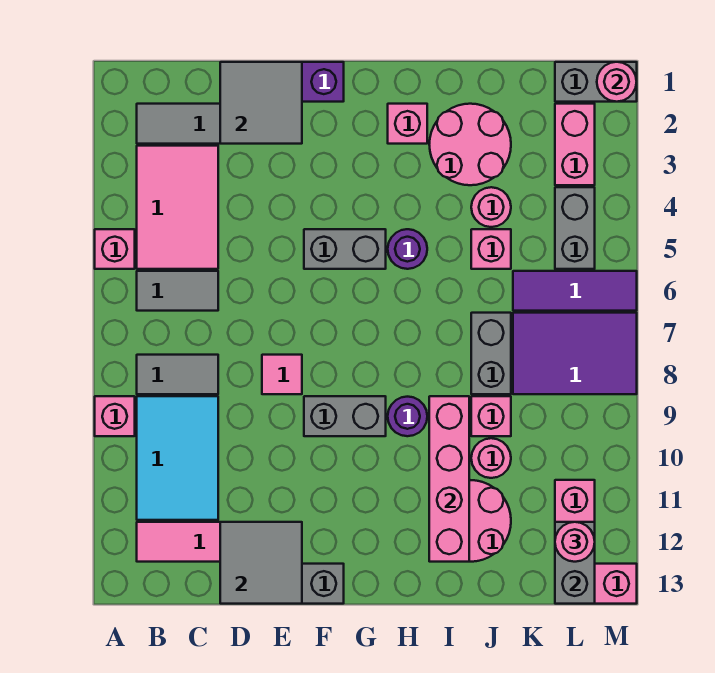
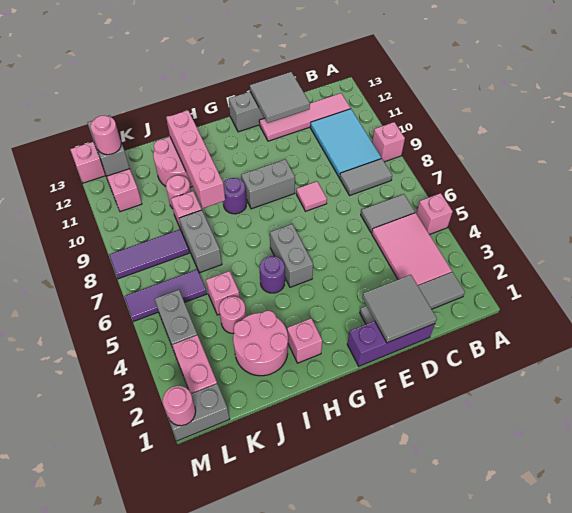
grey 1x2 brick [304,229,386,269] -> grey 1x2 brick turned to [270,224,313,287]
purple 2x3 tile [513,313,637,394] -> purple 1x3 tile [109,230,189,279]

